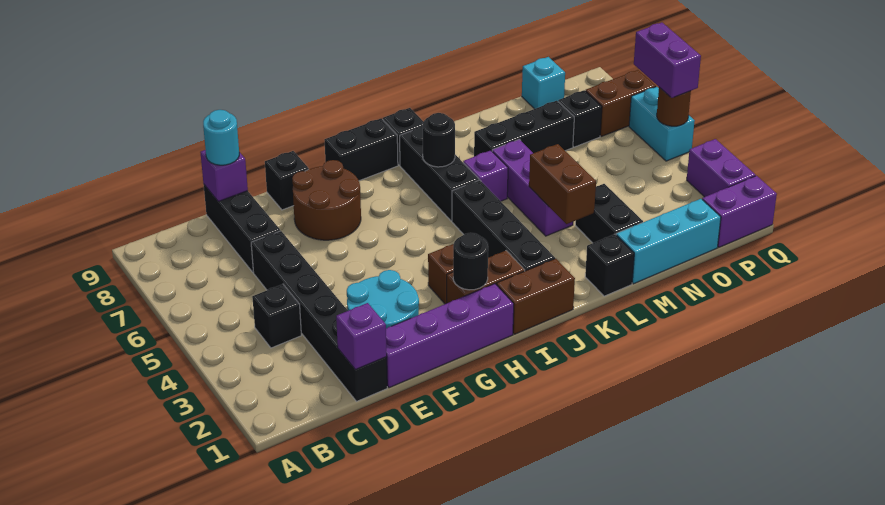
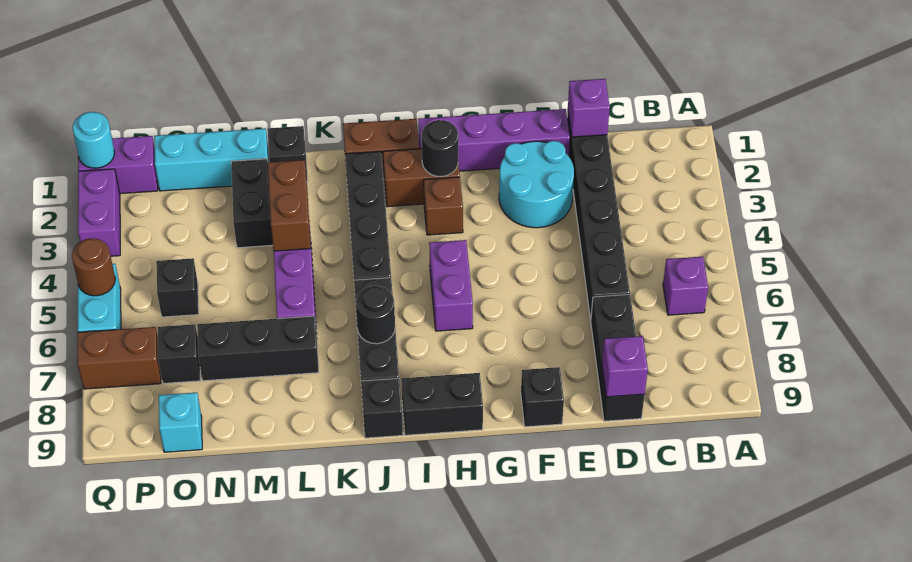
black 1x1 brick [252,284,301,348] -> black 1x1 brick moved to [156,258,199,317]
cyan 1x1 round brick [203,110,239,165] -> cyan 1x1 round brick moved to [72,112,115,168]
brown 2x2 round brick [292,160,361,240] -> none
purple 1x1 brick [463,150,508,201] -> purple 1x1 brick moved to [663,257,708,315]
purple 1x2 brick [634,23,701,98] -> purple 1x2 brick moved to [429,240,473,331]

